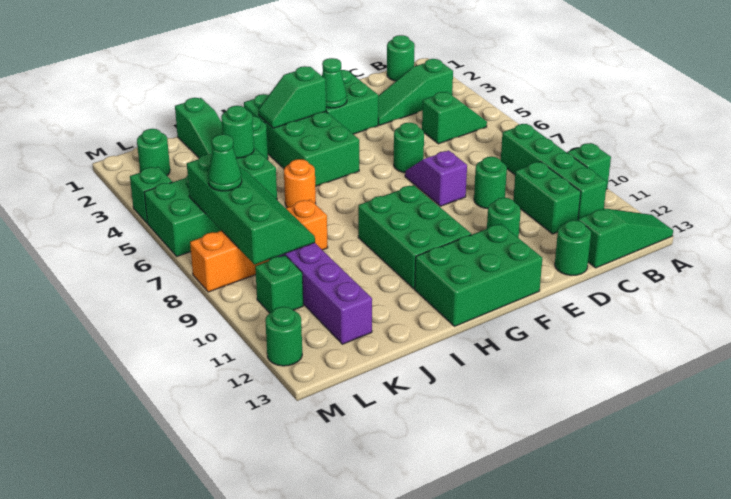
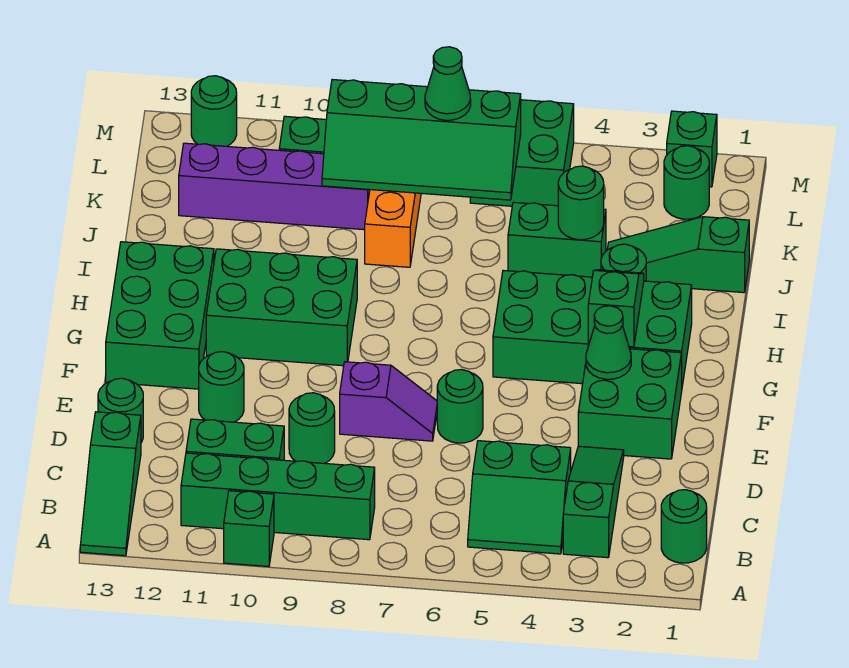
green 1x2 slope [422,92,487,144] -> green 2x2 slope [468,441,571,554]
orange 1x1 round brick [284,159,316,207] -> none
green 1x1 brick [130,167,172,223] -> green 1x1 brick moved to [667,111,717,187]

